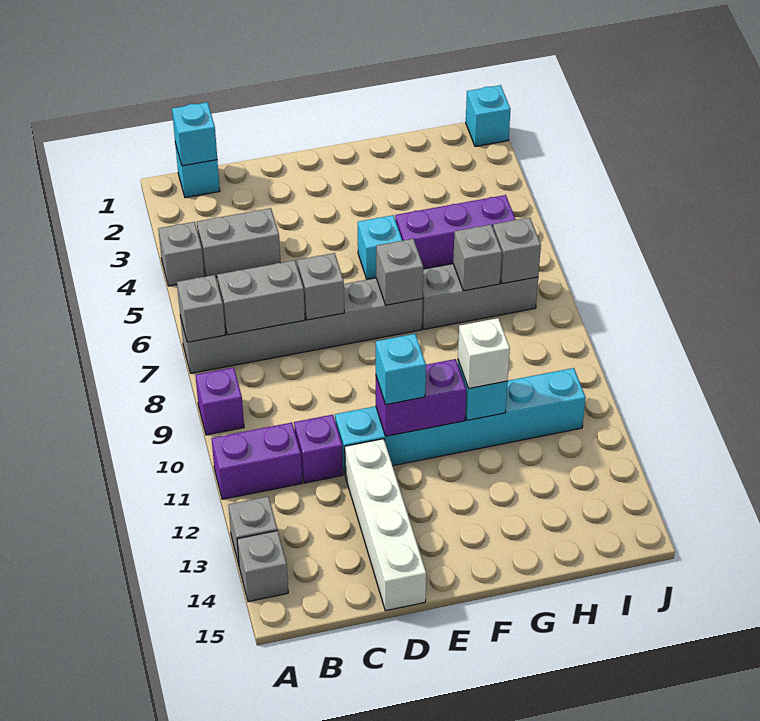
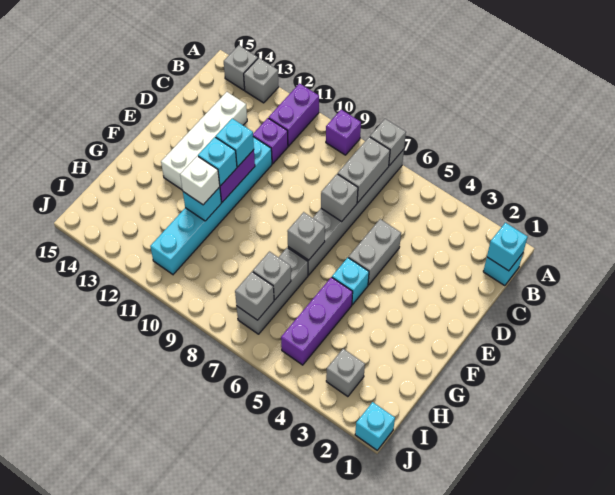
grey 1x1 brick [158,222,204,286] -> grey 1x1 brick moved to [326,349,365,397]
grey 1x2 brick [197,208,280,277] -> grey 1x2 brick moved to [349,219,401,285]
white 1x4 brick [345,439,426,611] -> white 1x4 brick turned to [161,92,247,190]
none -> cyan 1x1 brick [198,137,237,186]

